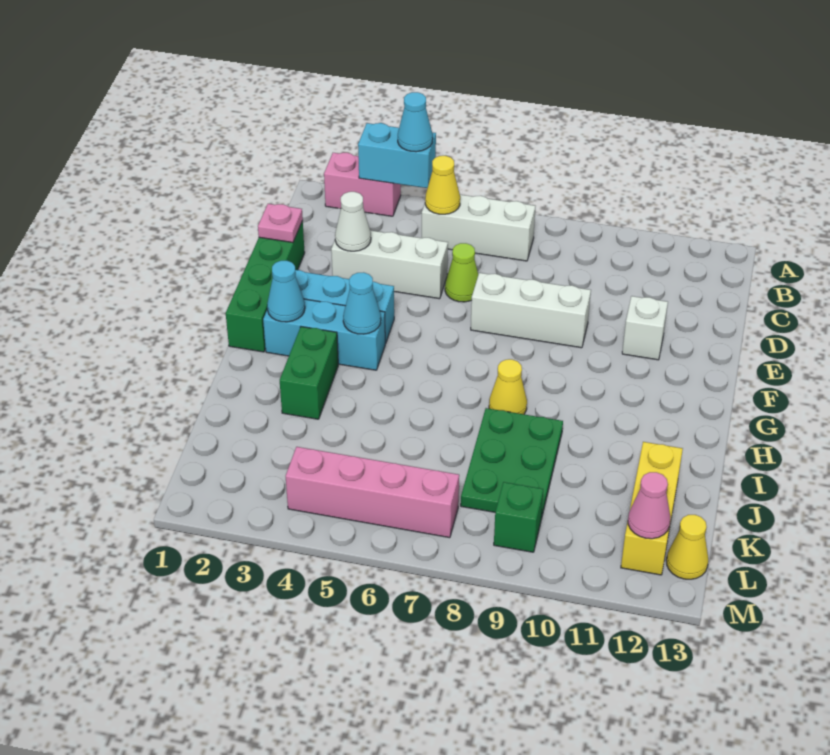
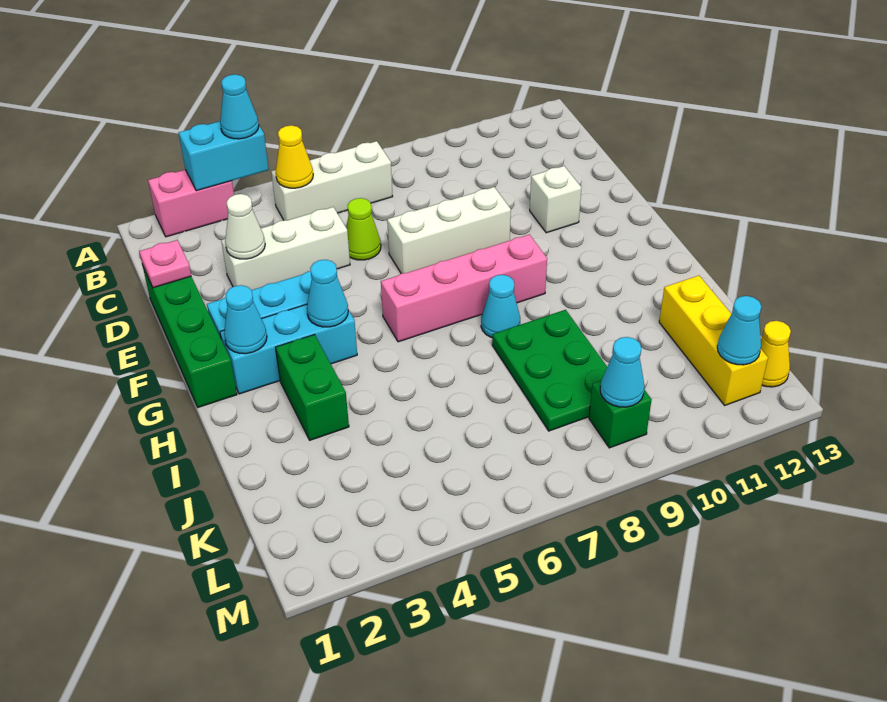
yellow 1x1 cone [489,359,527,414] -> cyan 1x1 cone [481,275,520,338]
pink 1x4 brick [286,447,459,538] -> pink 1x4 brick moved to [381,235,547,342]
none -> cyan 1x1 cone [600,337,644,407]
pink 1x1 cone [628,472,670,539] -> cyan 1x1 cone [717,296,761,365]

